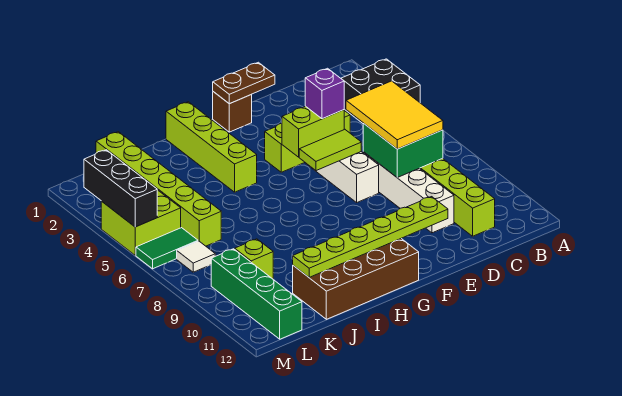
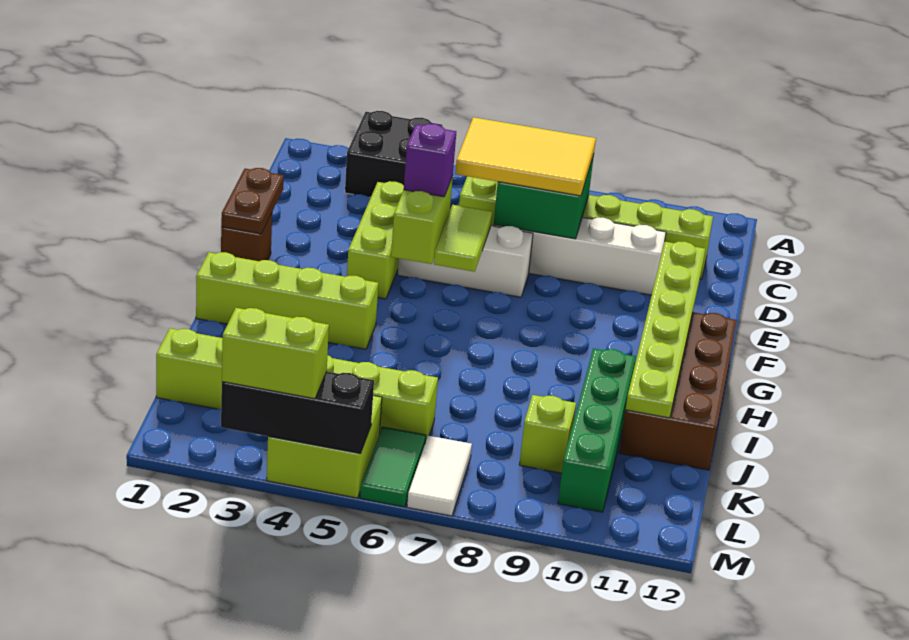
white 1x1 tile [177,241,215,272] -> white 1x2 tile [407,436,472,516]
green 1x4 brick [211,249,302,339] -> green 1x4 brick turned to [558,348,636,512]
none -> lime 1x2 brick [222,308,329,399]

